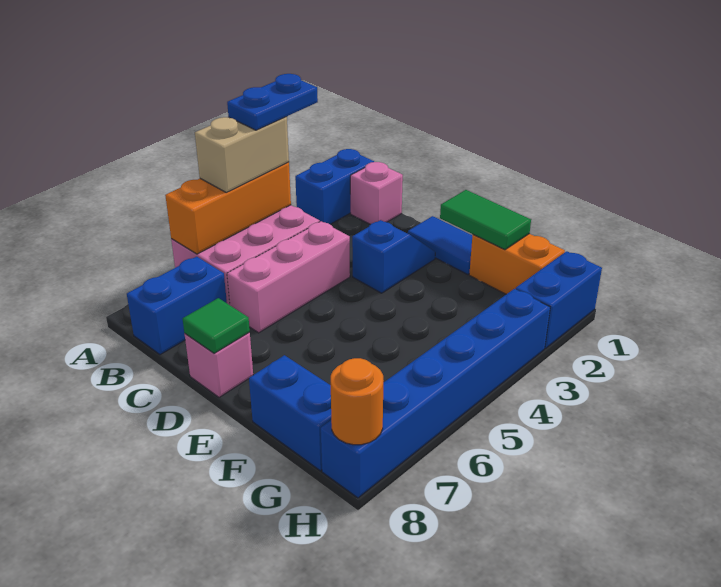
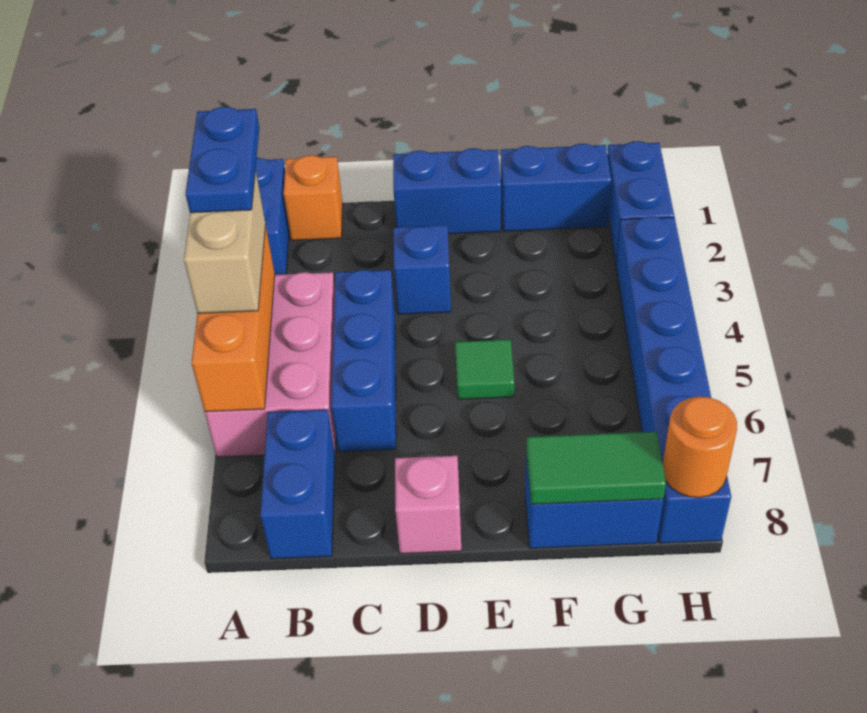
pink 1x1 brick [350,162,403,225] -> orange 1x1 brick [283,155,343,240]
pink 1x3 brick [227,221,350,333] -> blue 1x3 brick [331,270,396,452]
blue 1x2 tile [408,216,472,274] -> blue 1x2 brick [393,148,501,234]
green 1x1 tile [183,298,250,353] -> green 1x1 tile moved to [455,340,514,399]
green 1x2 tile [440,190,531,250] -> green 1x2 tile moved to [526,432,666,504]
orange 1x2 brick [469,234,565,294] -> blue 1x2 brick [501,144,611,231]

